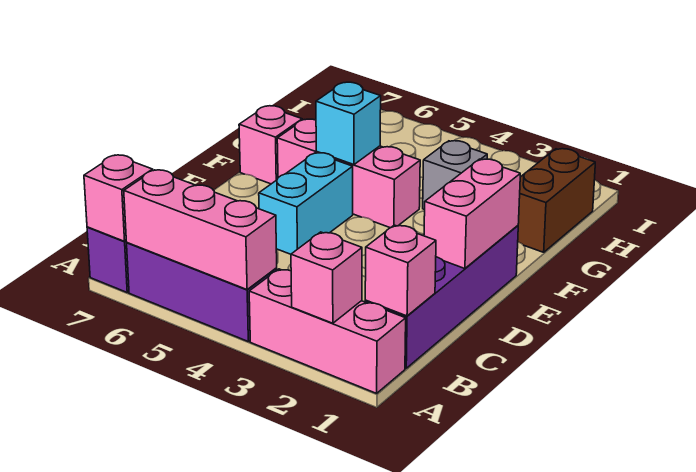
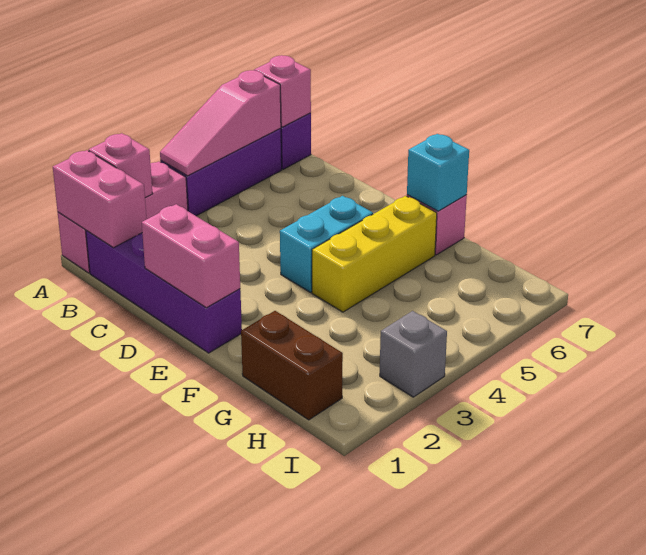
pink 1x3 brick [124,170,277,290] -> pink 1x3 slope [160,70,281,176]
pink 1x1 brick [365,225,436,316] -> pink 1x2 brick [53,150,147,248]
cyan 1x2 brick [259,153,353,254] -> cyan 1x2 brick turned to [280,196,373,292]
pink 1x3 brick [277,119,420,228] -> yellow 1x3 brick [312,196,437,312]
cyan 1x1 brick [316,82,381,165] -> cyan 1x1 brick moved to [407,134,469,211]
grey 1x1 brick [423,141,487,210] -> grey 1x1 brick moved to [380,311,447,397]

